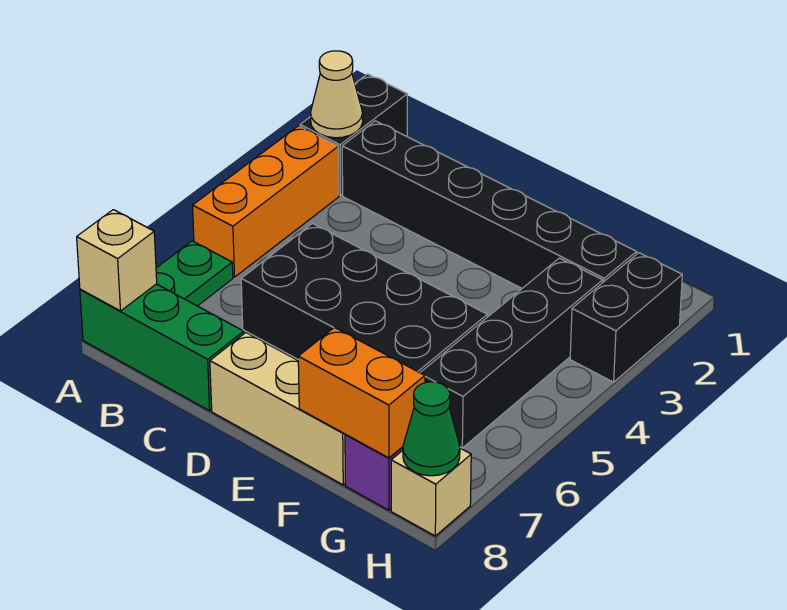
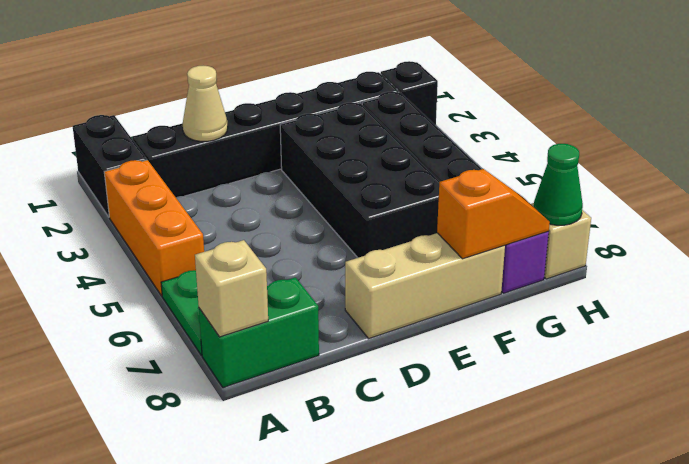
tan 1x1 cone [311,51,363,138] -> tan 1x1 cone moved to [183,66,228,141]
green 1x3 brick [80,284,244,411] -> green 1x2 brick [199,277,319,388]
black 2x4 brick [241,224,487,373] -> black 2x4 brick turned to [280,103,440,258]
orange 1x2 brick [298,327,425,458] -> orange 1x2 slope [437,169,550,259]
black 1x2 brick [570,253,682,382] -> black 1x1 brick [381,61,438,125]

